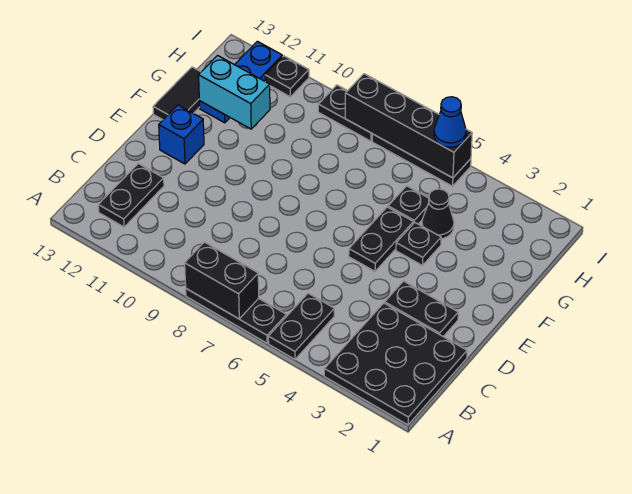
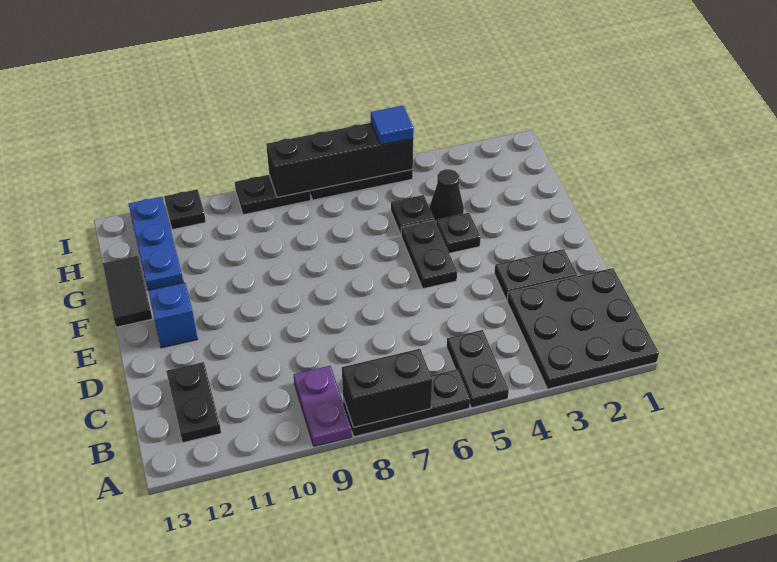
none -> purple 1x2 plate [294,366,352,446]
cyan 1x2 brick [199,56,270,129] -> none
blue 1x1 cone [434,97,466,147] -> blue 1x1 tile [371,106,414,145]

